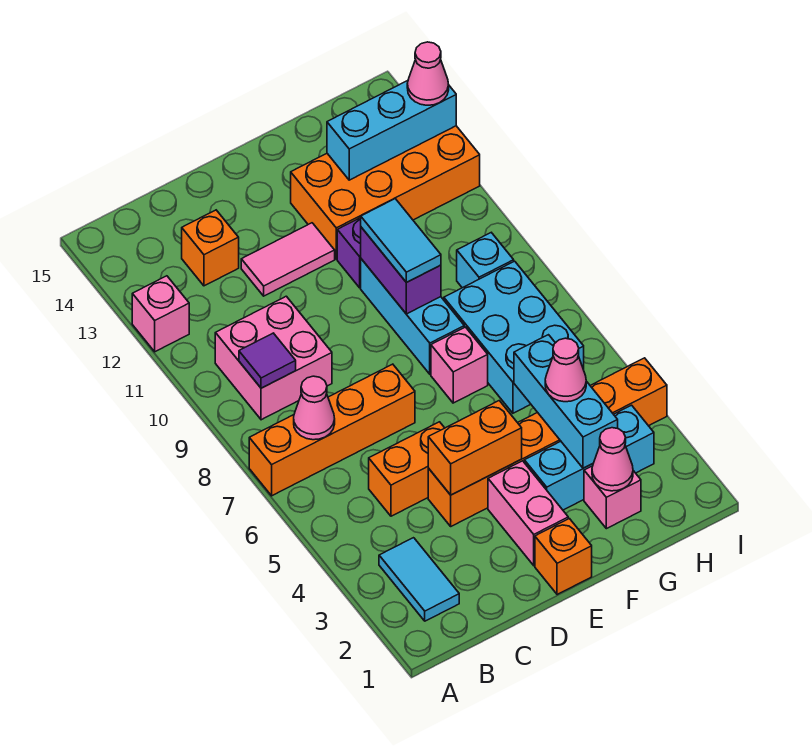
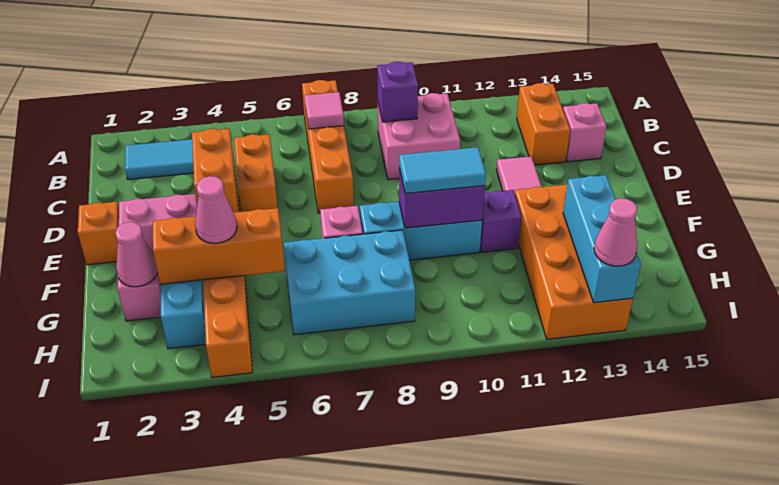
pink 1x1 brick [132,276,189,352] -> pink 1x1 brick moved to [563,103,606,162]
pink 1x1 cone [294,376,335,440] -> pink 1x1 tile [305,92,344,129]
purple 1x1 tile [239,333,296,388] -> purple 1x1 brick [377,62,418,122]
orange 1x1 brick [182,210,239,286] -> orange 1x2 brick [517,83,570,165]
cyan 1x3 brick [514,335,618,468] -> orange 1x3 brick [153,208,285,284]
cyan 1x1 brick [457,233,514,288] -> none

